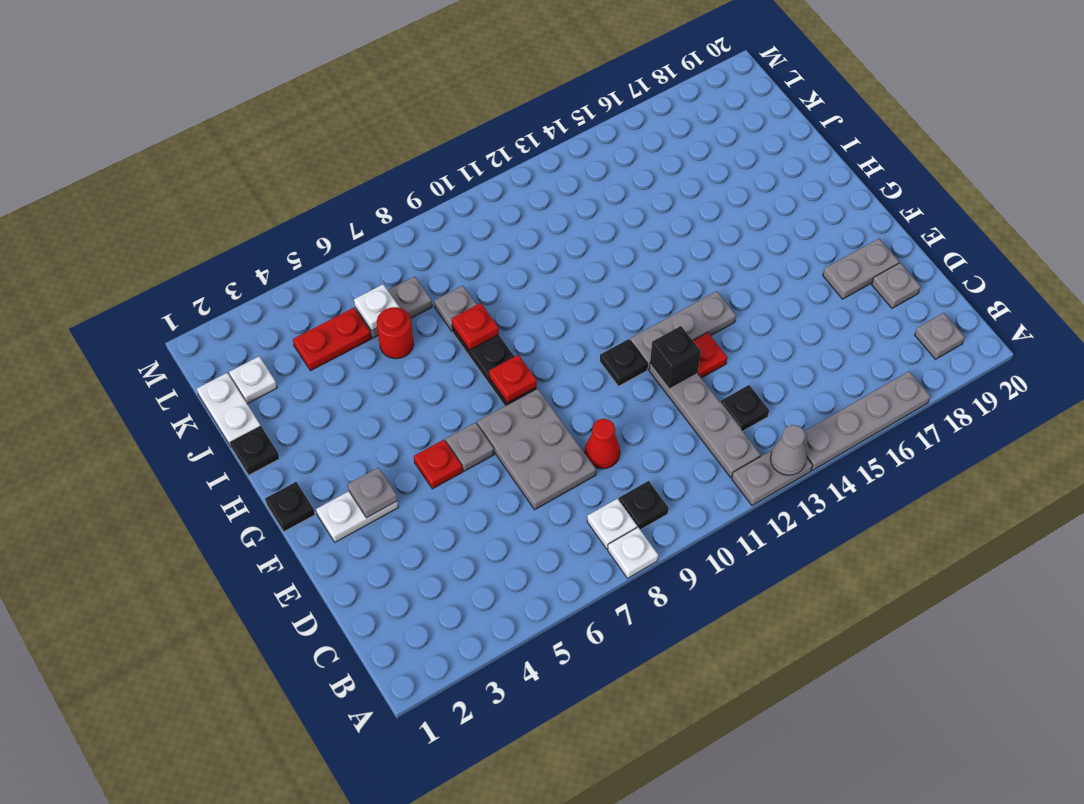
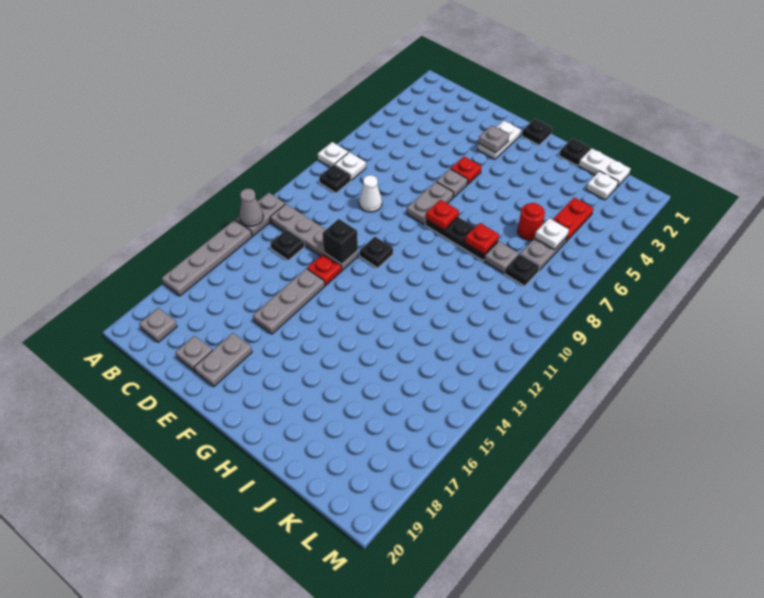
grey 2x3 plate [477,389,596,510] -> grey 1x2 plate [407,182,454,225]
red 1x1 cone [585,419,620,469] -> white 1x1 cone [359,175,382,212]
grey 1x3 plate [630,291,736,370] -> grey 1x3 plate moved to [253,269,325,334]
none -> black 1x1 plate [505,254,540,286]

